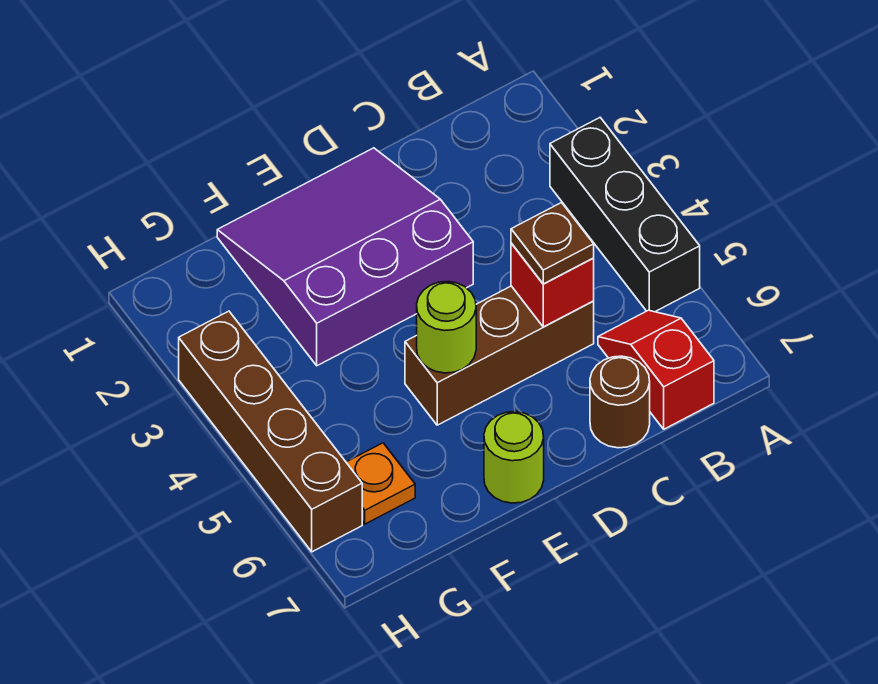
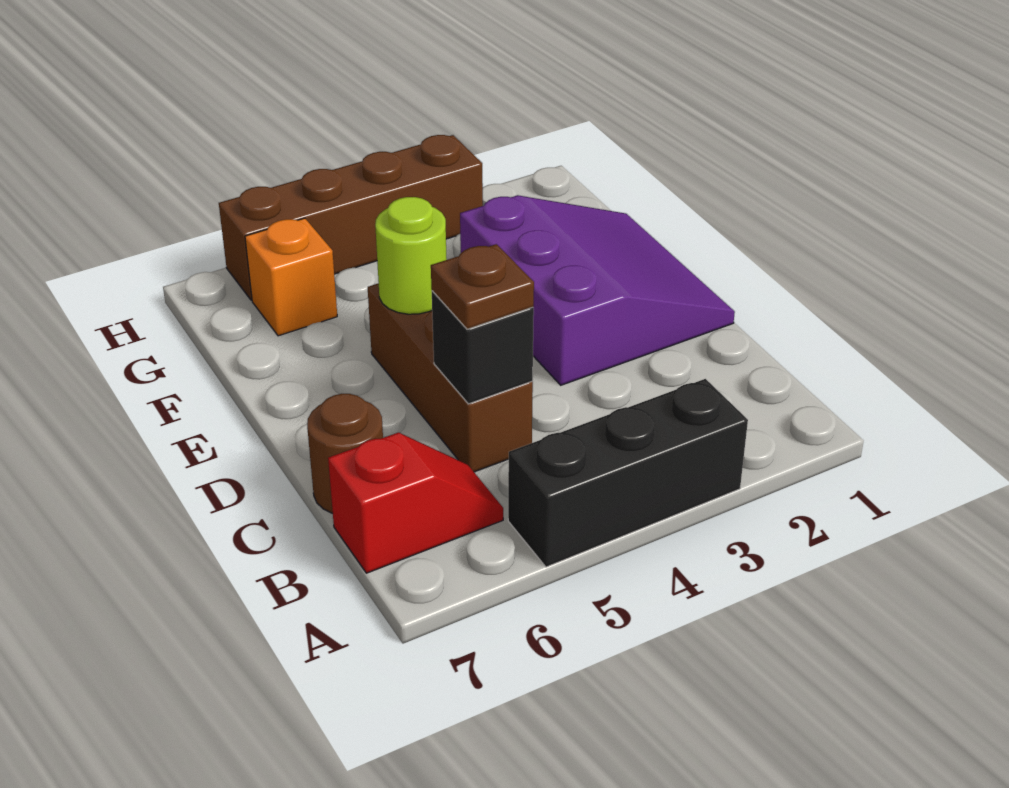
red 1x1 brick [511,243,594,327] -> black 1x1 brick [432,291,534,404]
lime 1x1 round brick [484,412,544,503] -> none
orange 1x1 plate [346,443,415,524] -> orange 1x1 brick [245,218,337,336]

